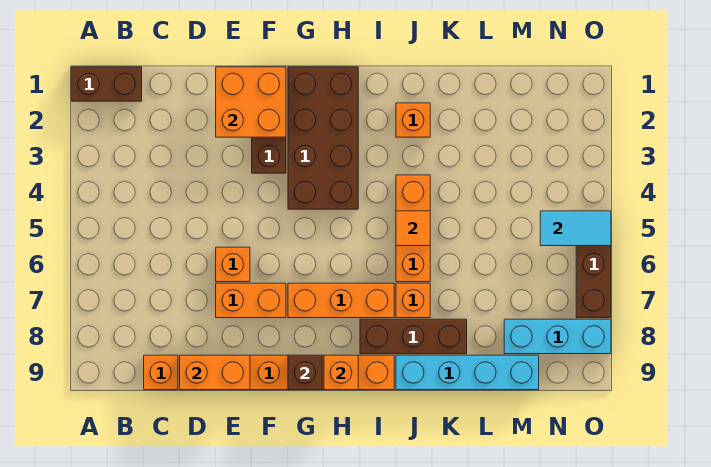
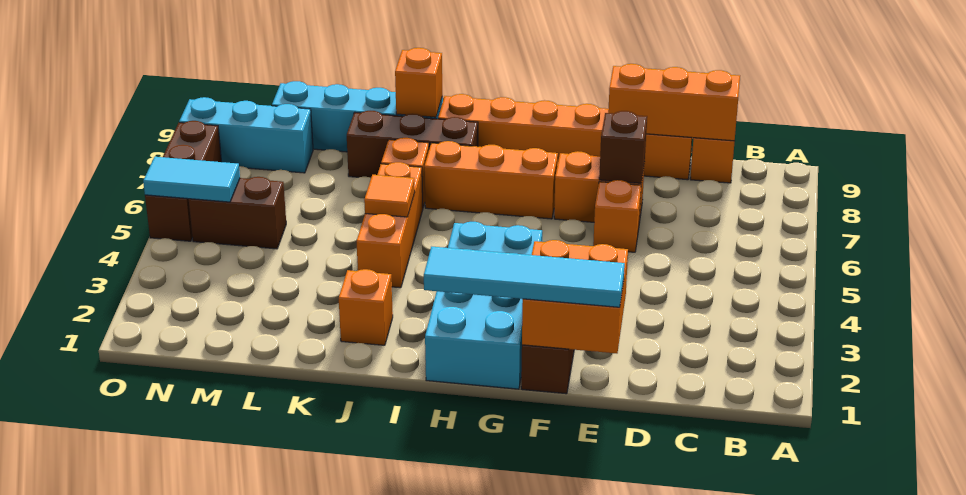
brown 1x2 brick [71,67,142,101] -> brown 1x2 brick moved to [189,177,286,249]
orange 1x2 brick [180,355,250,390] -> orange 1x3 brick [608,64,740,141]
none -> cyan 1x4 tile [424,247,625,307]
brown 2x4 brick [288,67,358,209] -> cyan 2x4 brick [425,222,542,389]
brown 1x1 brick [288,355,322,390] -> brown 1x1 brick moved to [599,111,647,183]
orange 1x1 brick [324,355,358,390] -> orange 1x1 brick moved to [395,48,442,117]

